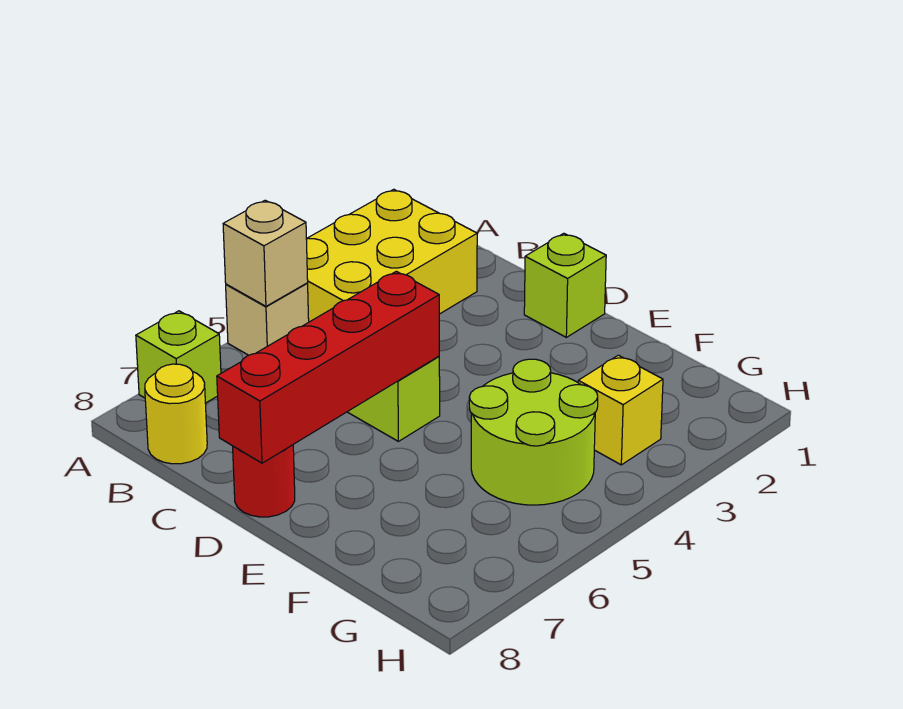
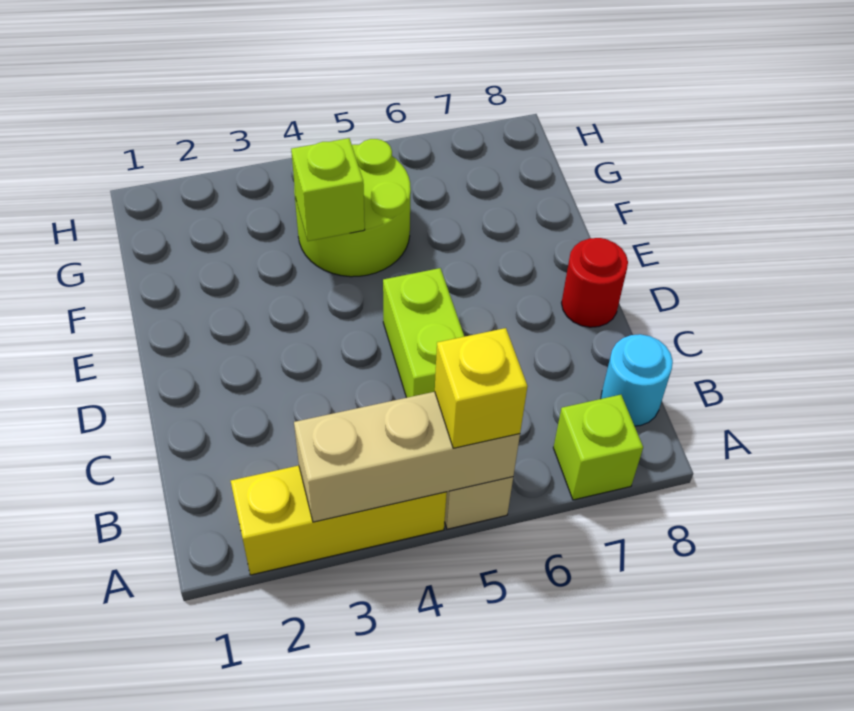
yellow 2x3 brick [306,189,477,322] -> yellow 1x3 brick [231,466,447,575]
tan 1x1 brick [223,200,308,306] -> tan 1x3 brick [294,392,520,522]
yellow 1x1 round brick [145,364,207,464] -> cyan 1x1 round brick [601,334,673,426]
lime 1x1 brick [524,233,606,337] -> lime 1x1 brick moved to [291,138,365,241]
red 1x4 brick [217,271,439,463] -> none
yellow 1x1 brick [578,355,663,465] -> yellow 1x1 brick moved to [435,328,528,448]

